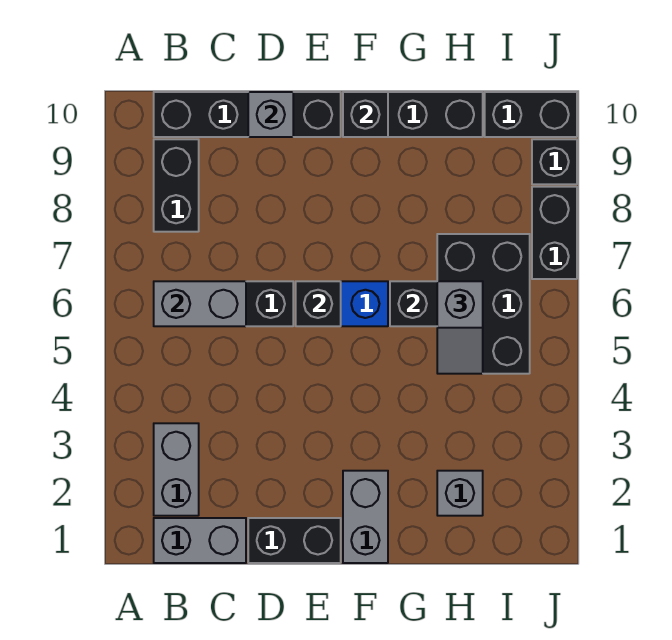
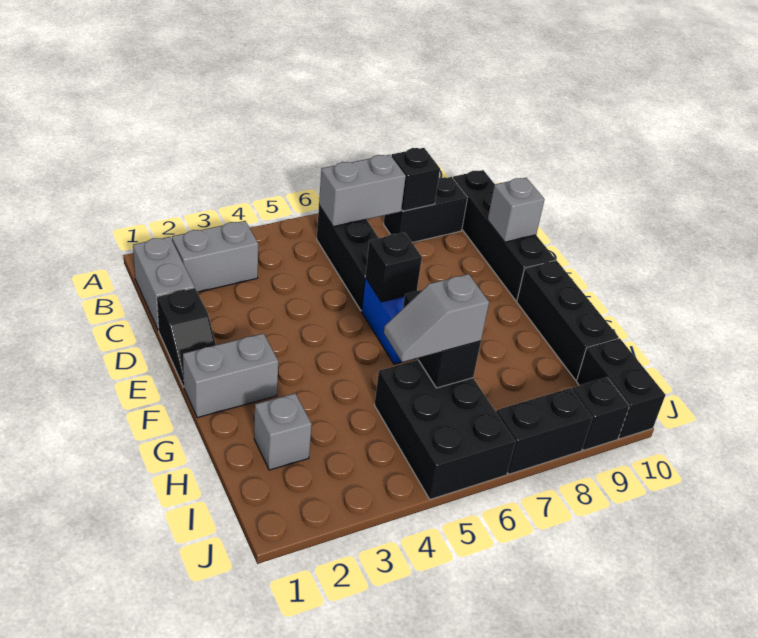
grey 1x2 brick [154,281,246,326] -> grey 1x2 brick turned to [319,155,406,227]
black 1x2 brick [248,518,341,563] -> black 1x2 slope [157,288,216,387]
black 1x1 brick [343,92,388,137] -> black 1x1 brick moved to [392,148,440,211]
black 2x3 brick [437,234,530,374] -> black 2x3 brick turned to [374,360,516,499]

